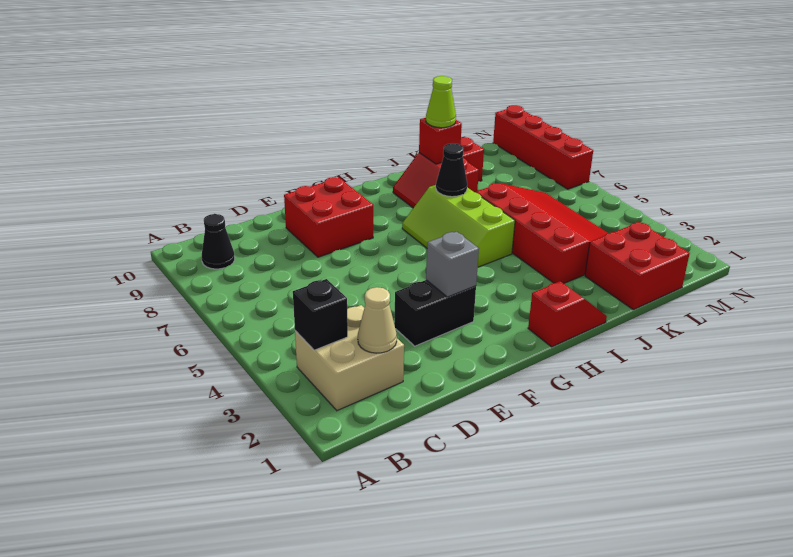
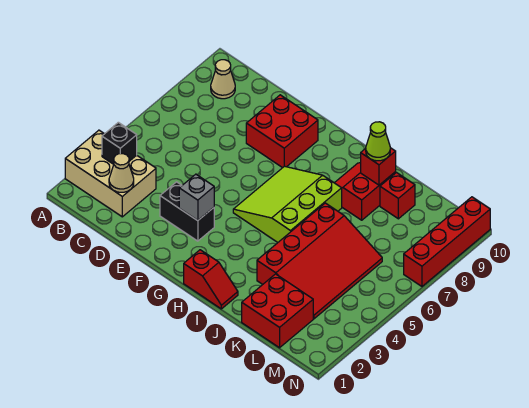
tan 2x2 brick [295,305,404,411] -> tan 2x3 brick [65,130,156,217]
black 1x1 cone [202,214,235,269] -> tan 1x1 cone [211,60,235,99]
lime 2x3 slope [402,185,515,267] -> lime 3x3 slope [233,166,342,242]
black 1x1 cone [436,143,467,197] -> none

